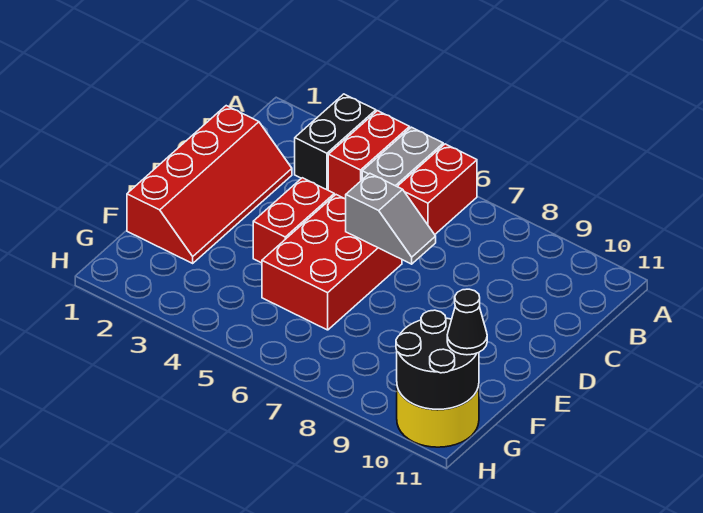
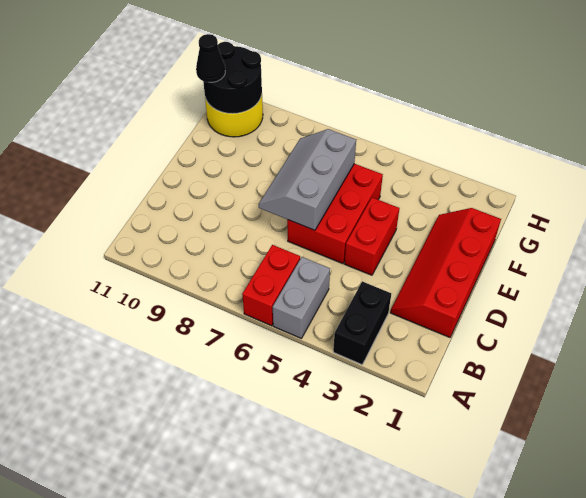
red 1x2 brick [328,111,410,199] -> none
grey 1x2 slope [346,173,436,264] -> grey 2x3 slope [259,129,356,230]

